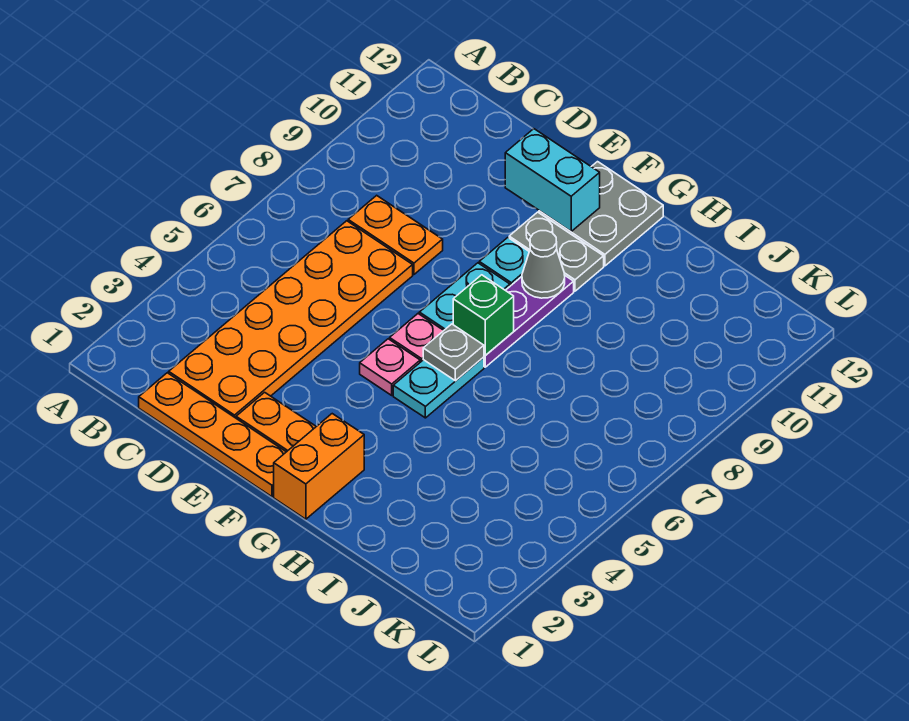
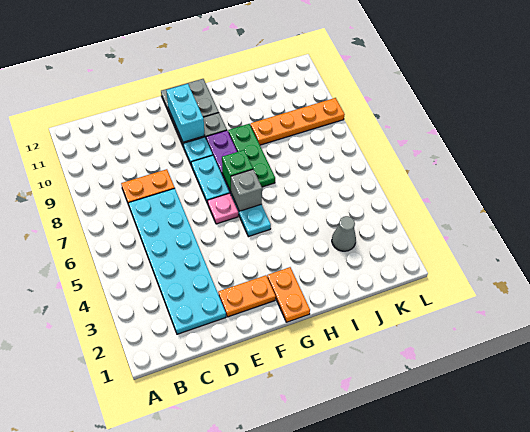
orange 1x4 plate [139,373,286,497] -> orange 1x4 plate moved to [250,98,345,145]
orange 2x6 plate [169,221,413,418] -> cyan 2x6 plate [129,188,226,334]
cyan 1x2 brick [505,129,600,231] -> cyan 1x2 brick turned to [166,84,205,142]
pink 1x1 plate [360,339,420,395] -> none
orange 1x2 brick [274,414,364,519] -> orange 1x2 plate [267,267,310,322]
grey 1x1 plate [423,324,484,381] -> grey 1x1 brick [231,169,262,211]
grey 1x1 cone [522,231,565,298] -> grey 1x1 cone moved to [332,216,356,251]
none -> green 1x3 plate [228,124,275,187]

